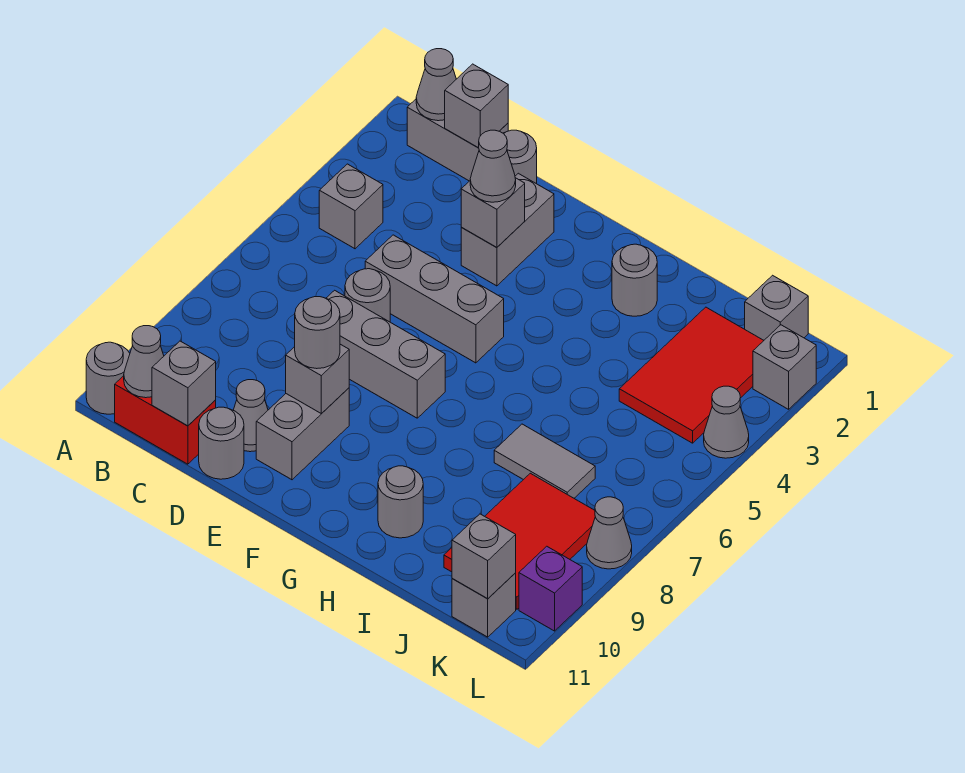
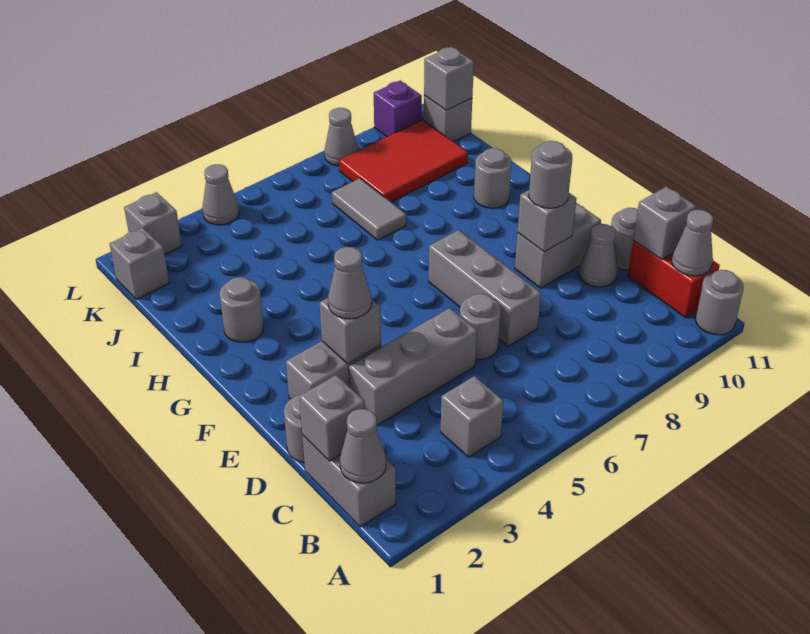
grey 1x3 brick [365,235,504,363] -> grey 1x3 brick turned to [349,308,477,425]
red 2x3 tile [619,307,764,443] -> none

